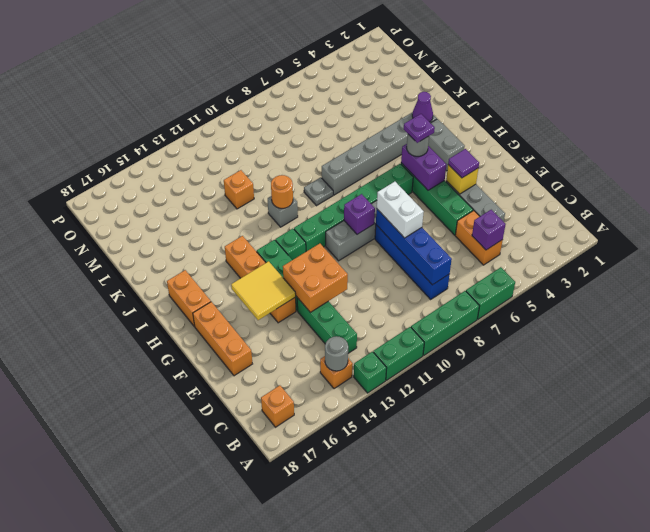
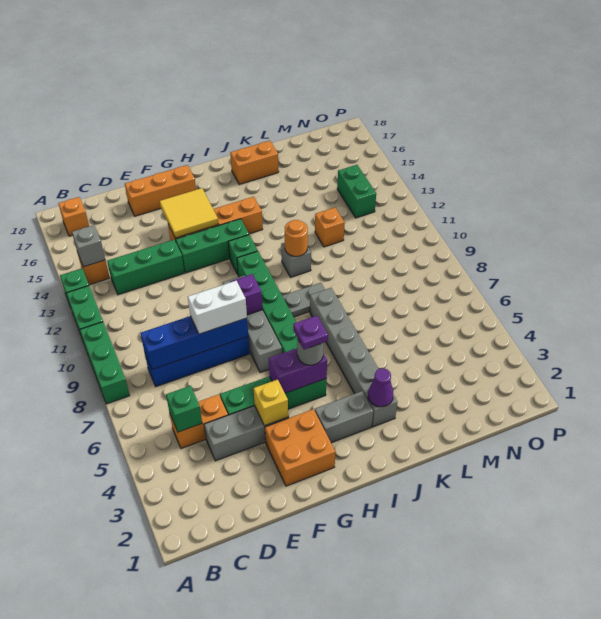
green 1x2 brick [466,267,515,319] -> green 1x2 brick moved to [337,165,376,218]
grey 1x1 round brick [325,336,348,371] -> grey 1x1 brick [72,225,105,267]
purple 1x1 brick [472,210,506,250] -> green 1x1 brick [166,386,202,432]
orange 2x2 brick [283,244,348,313] -> orange 2x2 brick moved to [265,409,335,486]
purple 1x1 tile [448,149,479,178] -> none
orange 1x2 brick [167,270,211,326] -> orange 1x2 brick moved to [230,141,279,184]
grey 1x1 plate [304,177,333,206] -> grey 1x2 plate [282,283,325,317]

